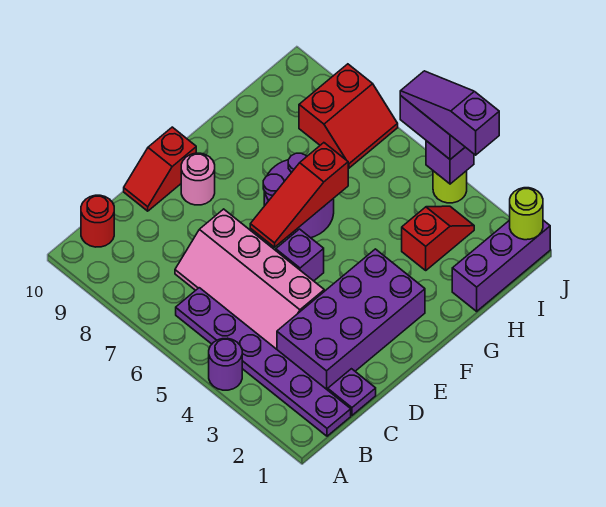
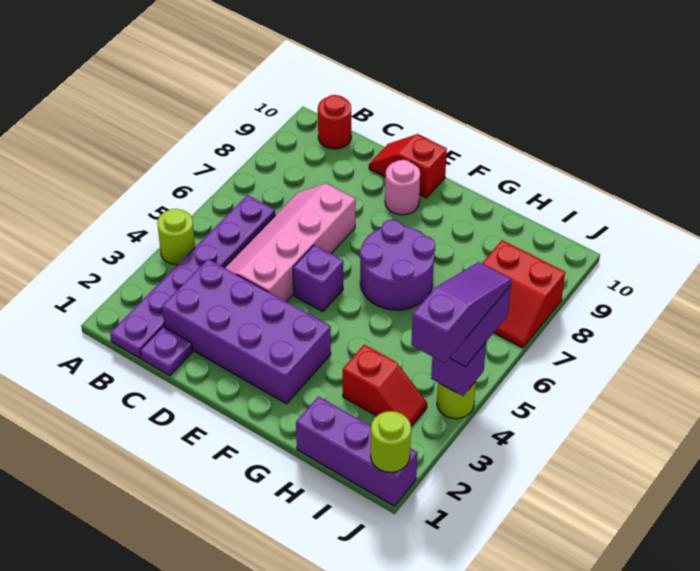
purple 1x1 round brick [209,338,242,390] -> lime 1x1 round brick [157,209,195,264]
red 1x3 slope [250,143,348,247] -> none

